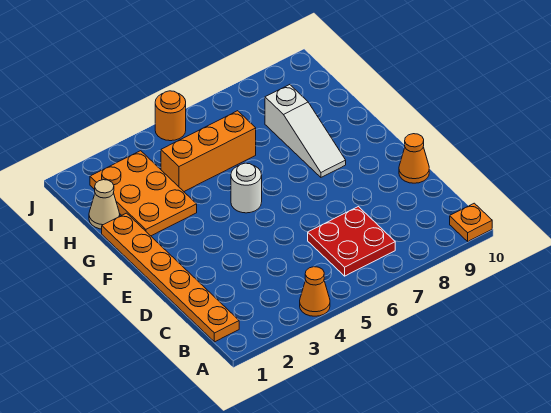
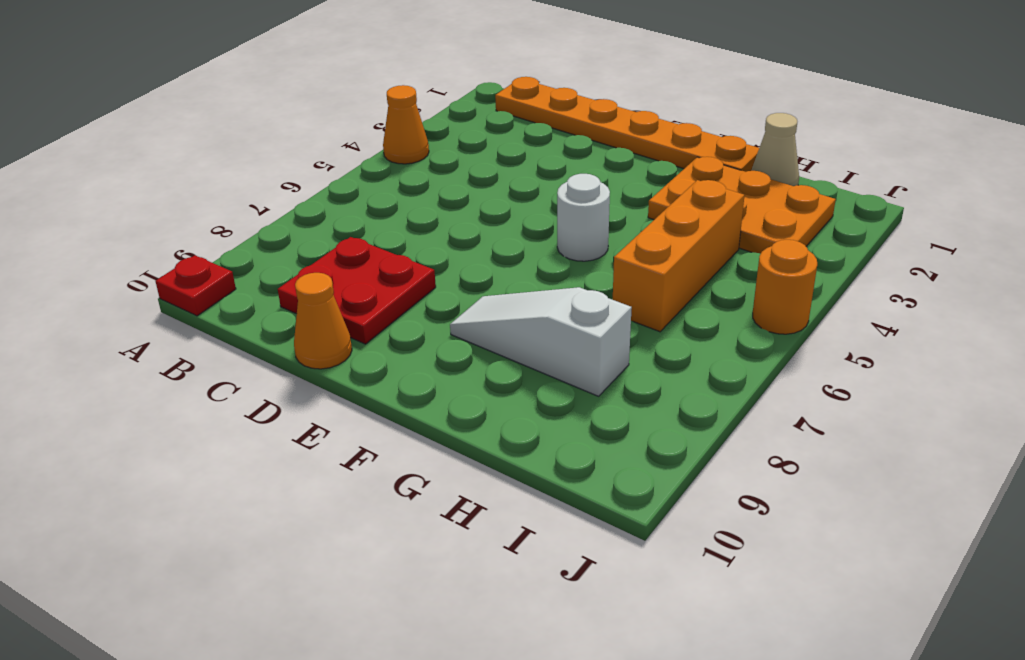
orange 1x1 plate [450,203,492,241] -> red 1x1 plate [155,255,236,316]
red 2x2 plate [308,207,395,276] -> red 2x2 plate moved to [278,237,436,344]

